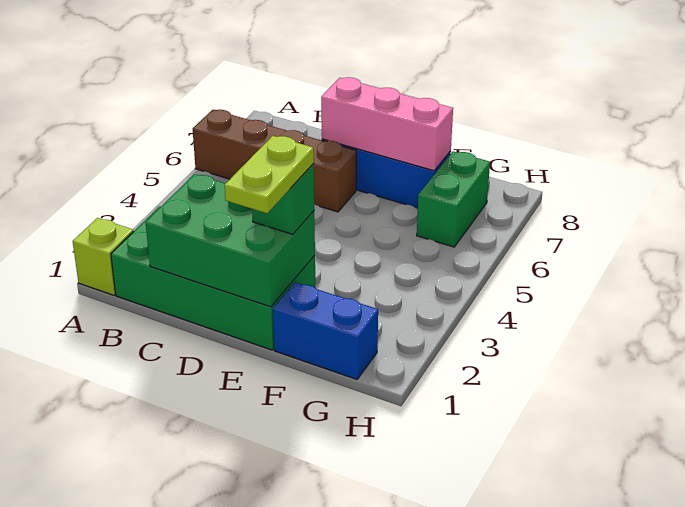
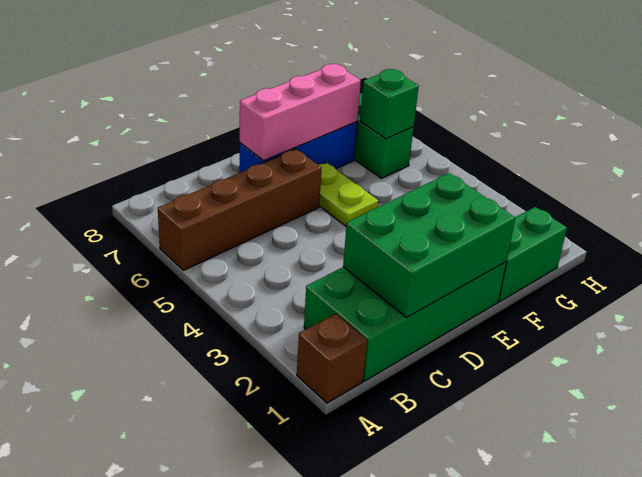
lime 1x1 brick [73,218,134,295] -> brown 1x1 brick [297,314,367,403]
lime 1x2 plate [225,136,314,213] -> lime 1x2 plate moved to [318,162,378,226]
green 1x1 brick [252,164,314,234] -> green 1x1 brick moved to [360,69,419,139]
blue 1x2 brick [273,282,378,379] -> green 1x2 brick [499,207,567,302]

